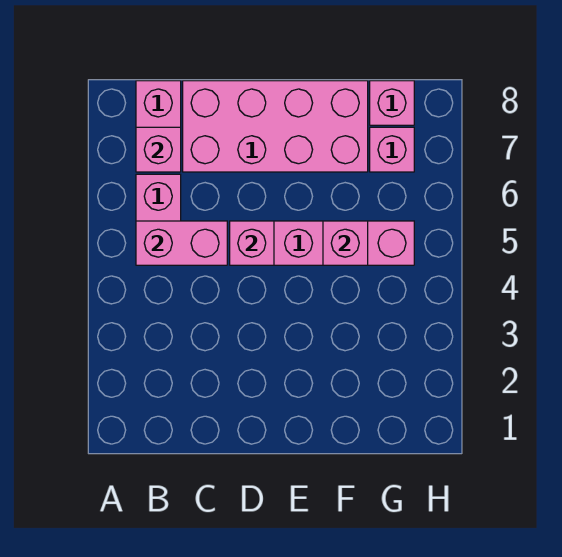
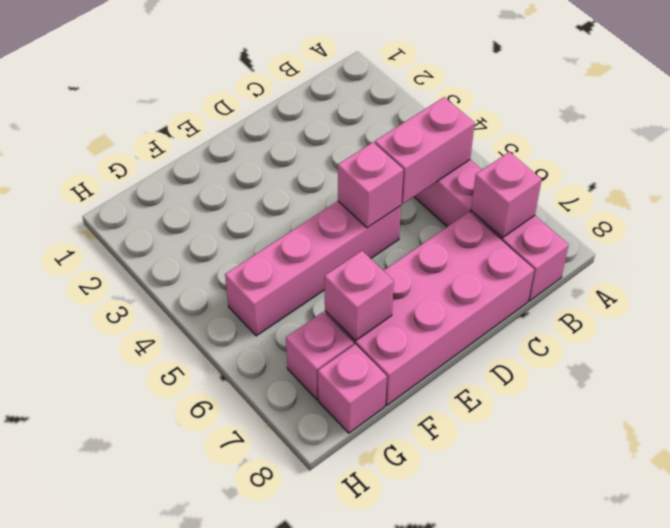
pink 1x1 brick [323,221,368,265] -> pink 1x1 brick moved to [325,251,394,341]

